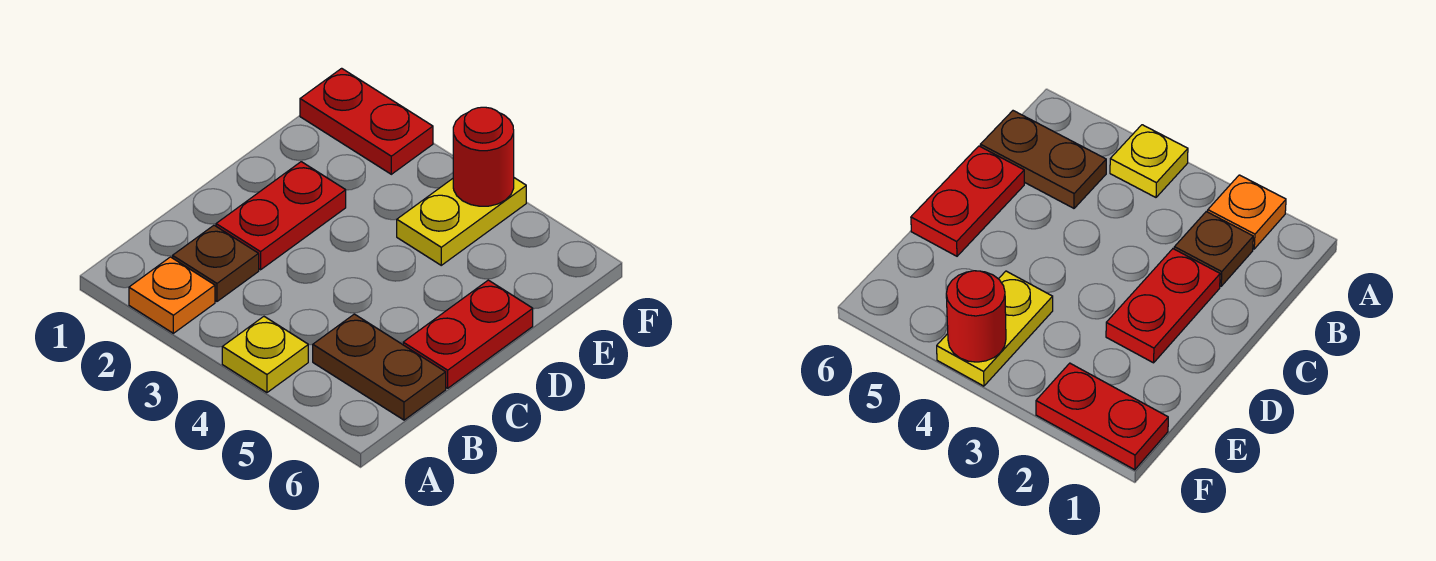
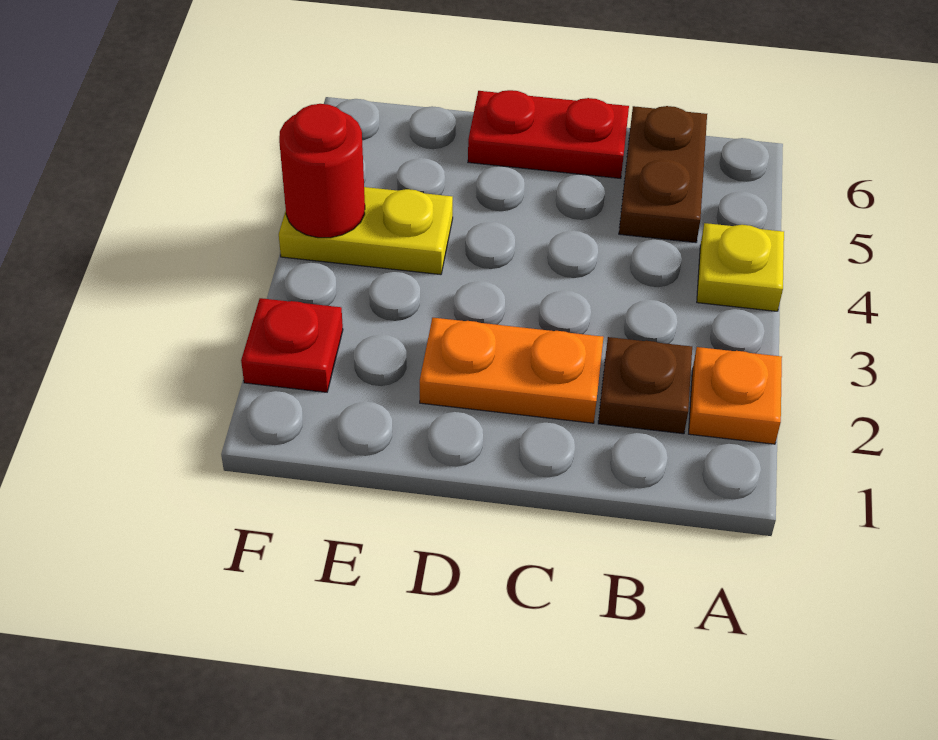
red 1x2 plate [216,162,346,270] -> orange 1x2 plate [420,318,604,423]
red 1x2 plate [300,68,433,174] -> red 1x1 plate [241,298,343,392]

